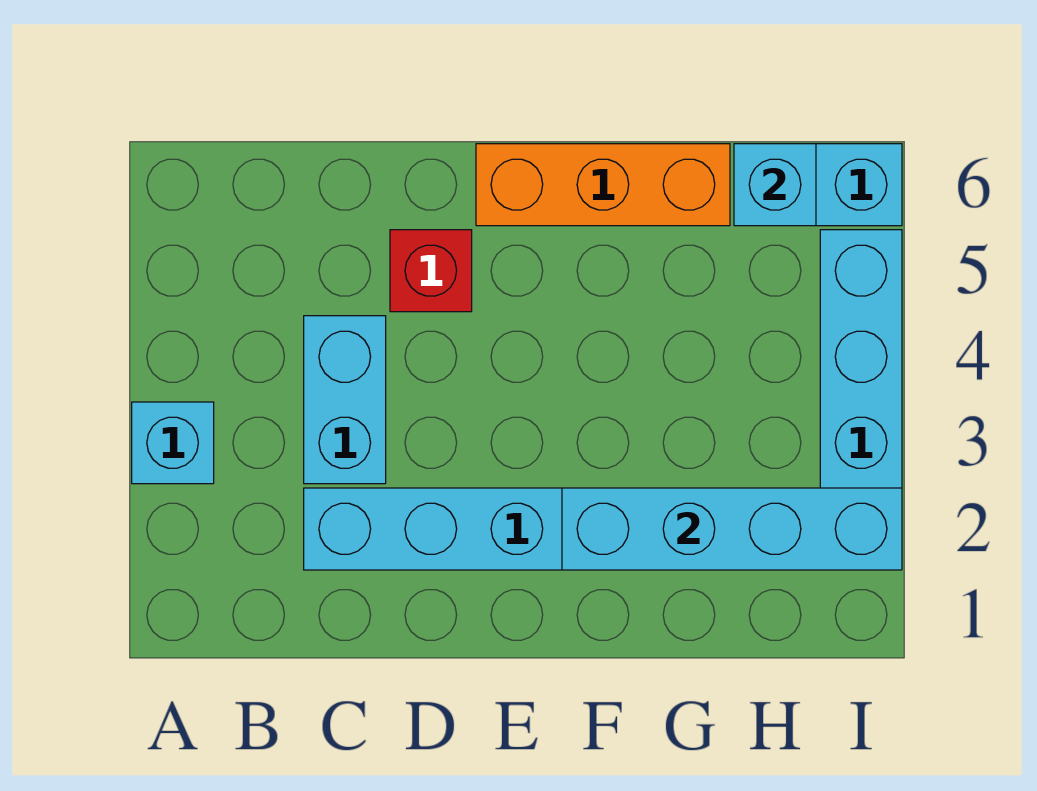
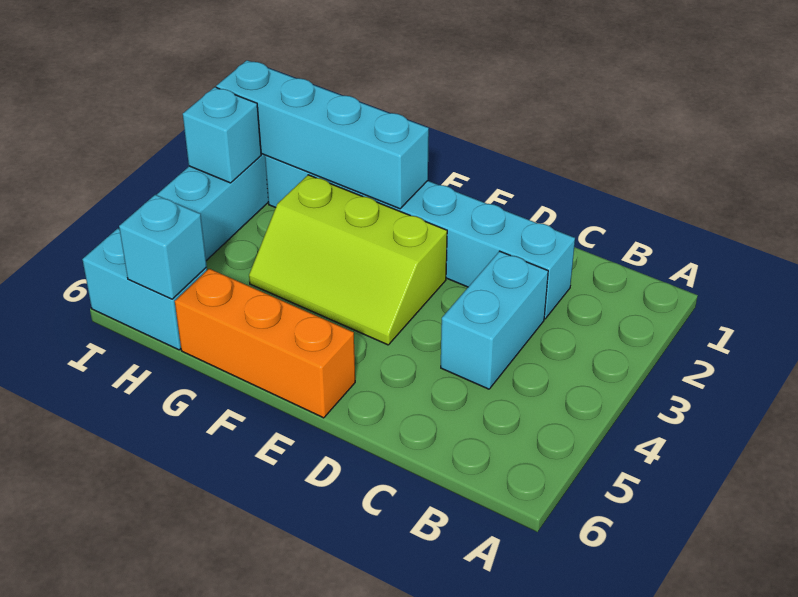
cyan 1x1 brick [132,402,214,484] -> cyan 1x1 brick moved to [183,87,261,183]
red 1x1 brick [390,230,472,312] -> none
none -> lime 2x3 slope [249,175,447,345]

